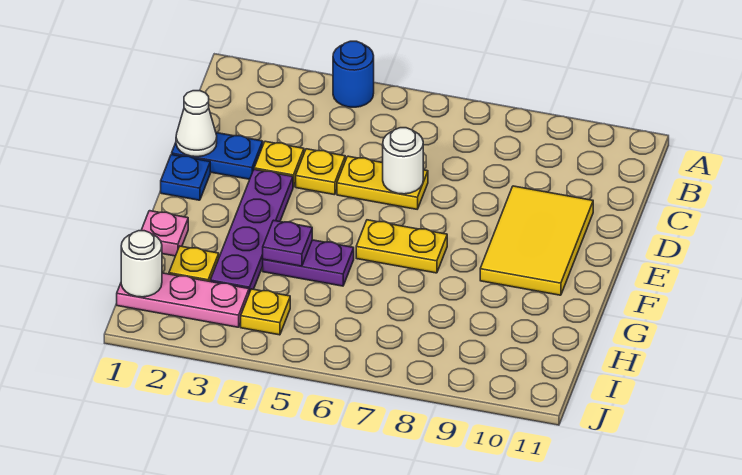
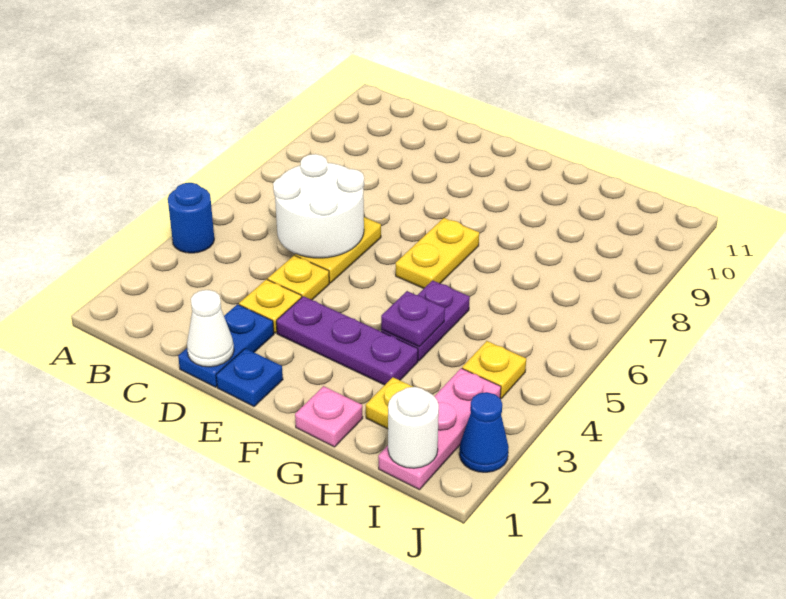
white 1x1 round brick [383,128,423,194] -> white 2x2 round brick [273,154,364,258]
yellow 2x3 tile [480,186,593,295] -> none
purple 1x4 plate [210,170,293,293] -> purple 1x3 plate [276,296,418,385]
none -> blue 1x1 cone [459,392,509,472]

